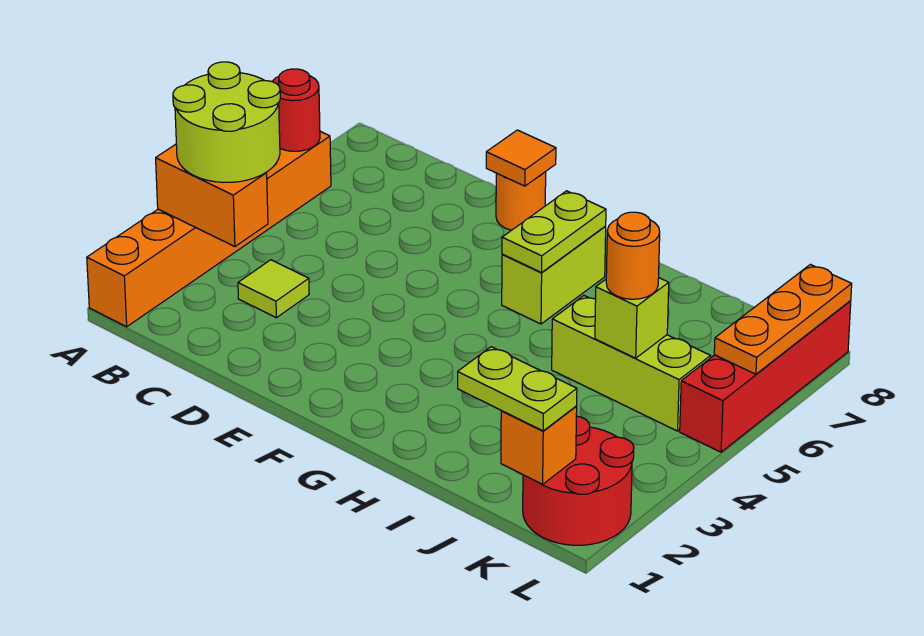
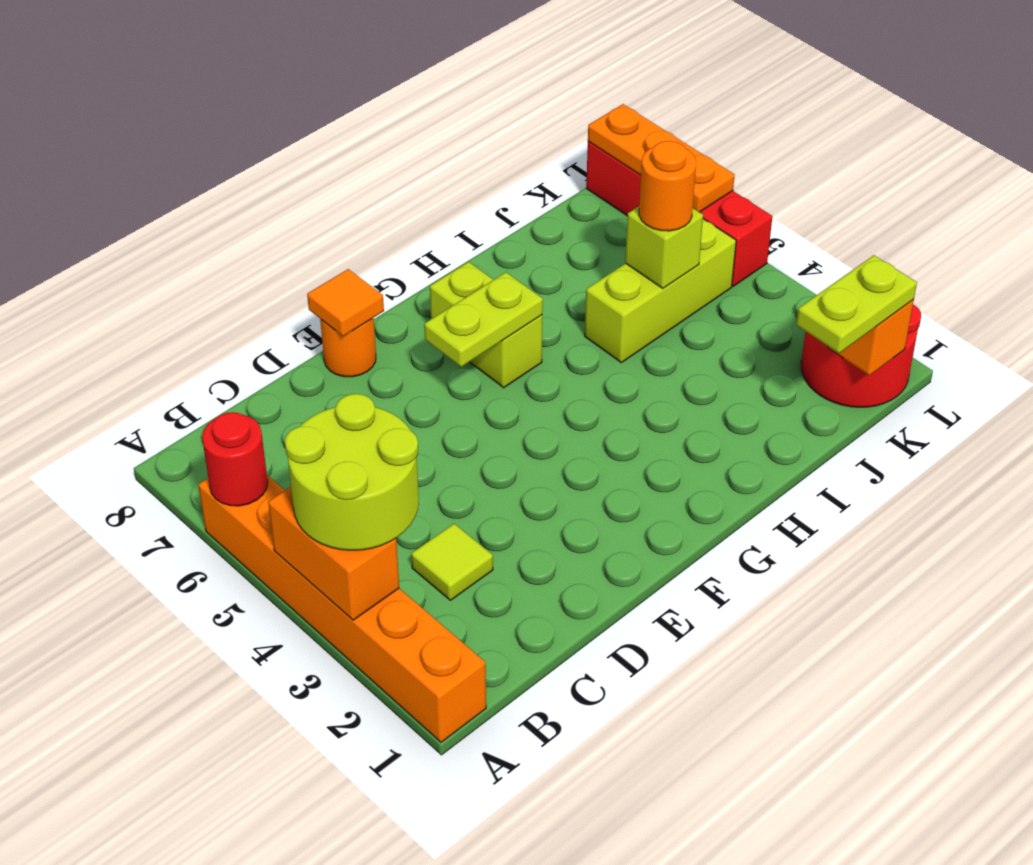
orange 1x2 brick [156,144,268,247] -> orange 1x2 brick turned to [268,487,399,620]
lime 1x2 plate [502,191,606,273] -> lime 1x2 plate turned to [424,272,543,367]

